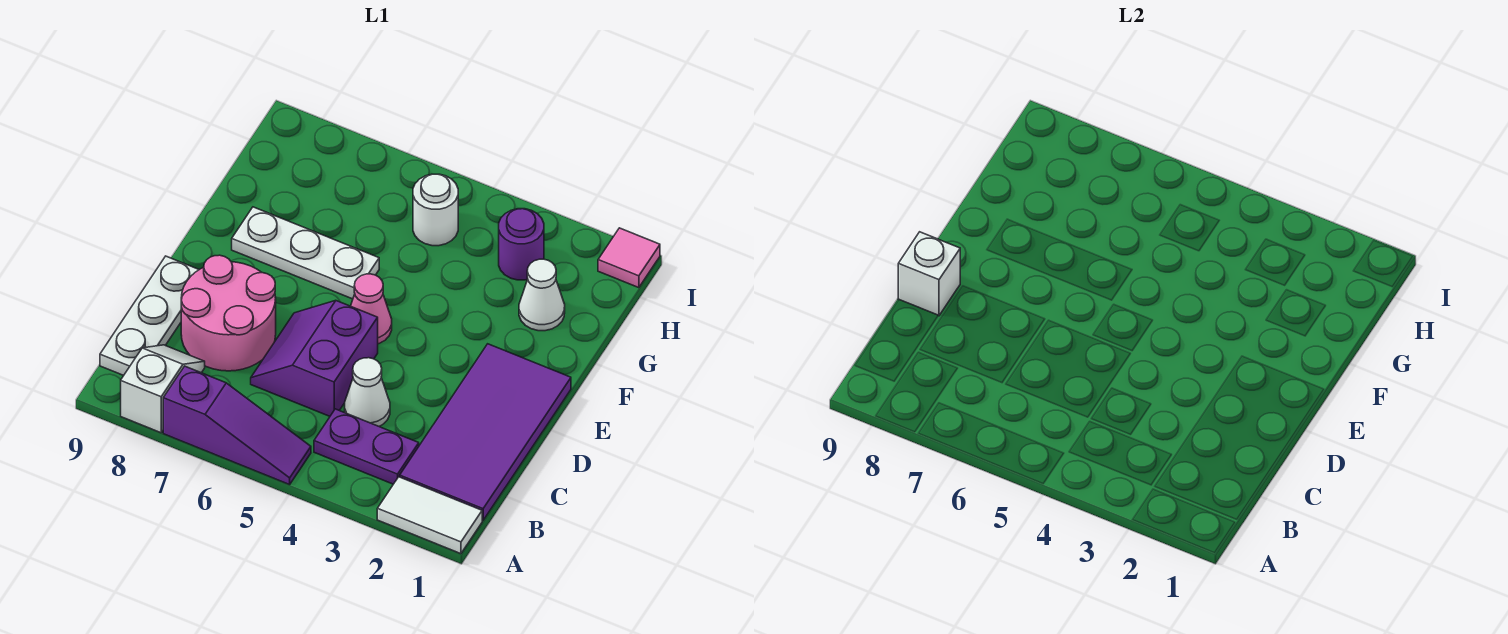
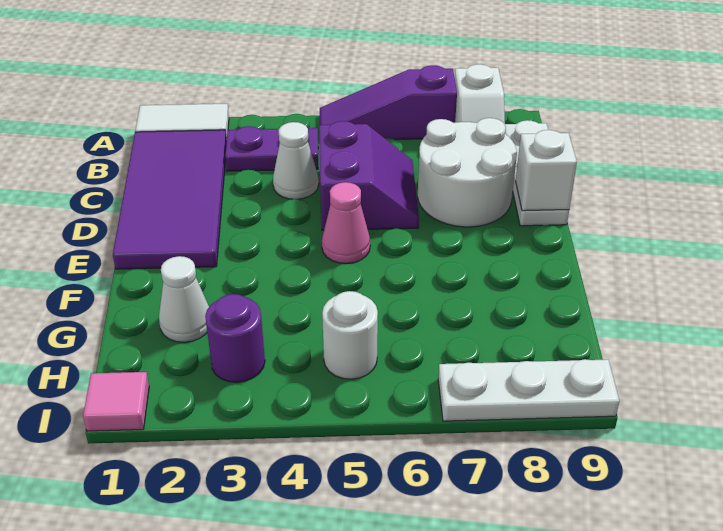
pink 2x2 round brick [181,255,276,371] -> white 2x2 round brick [418,118,517,227]
white 1x3 plate [232,207,379,299] -> white 1x3 plate moved to [438,359,619,421]

